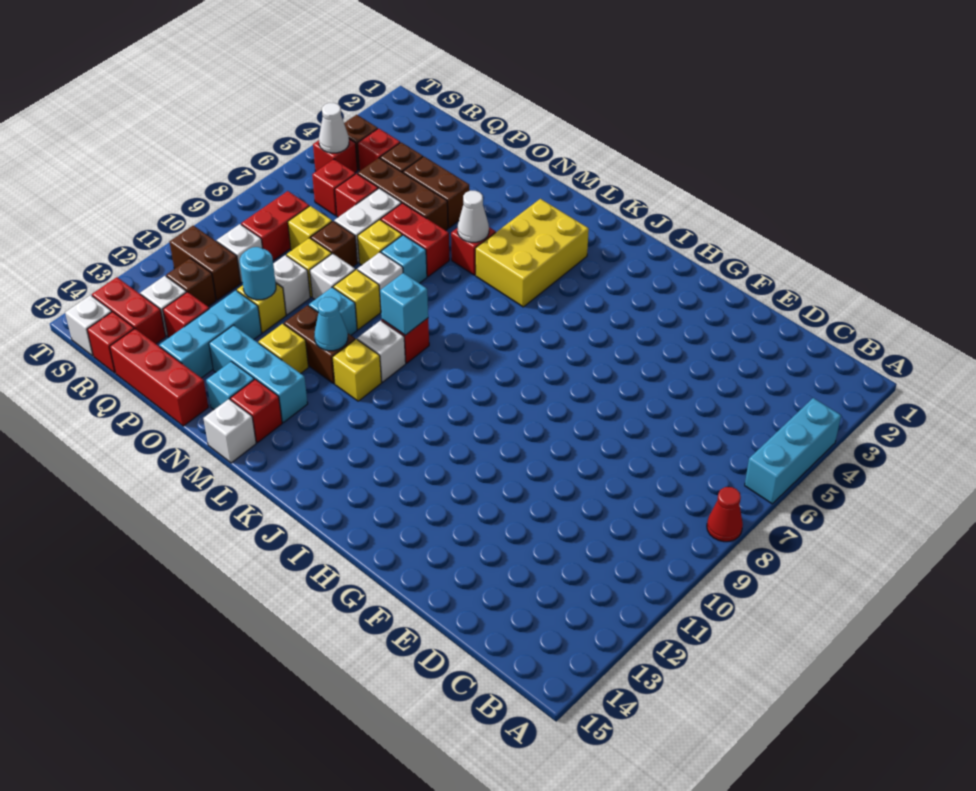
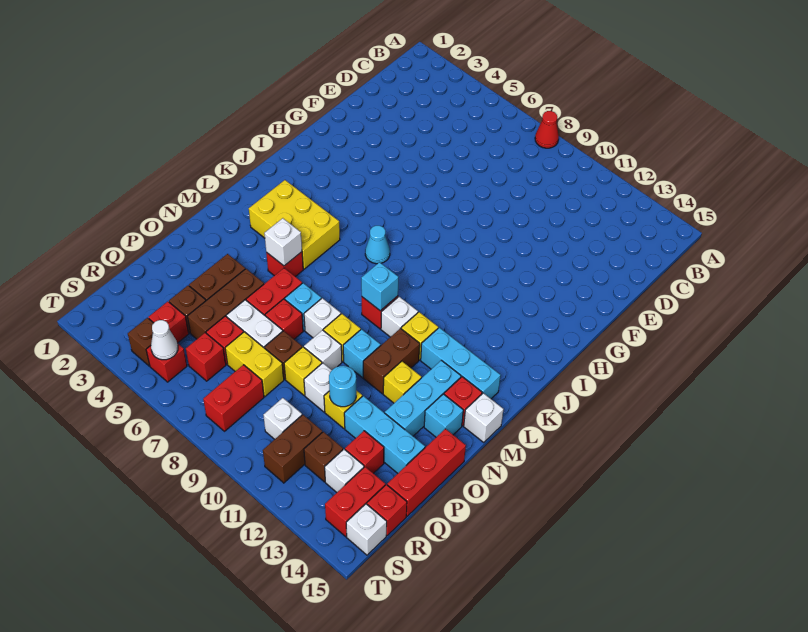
cyan 1x3 brick [745,398,841,504] -> cyan 1x3 brick moved to [421,328,501,399]
white 1x1 cone [458,191,489,242] -> white 1x1 brick [264,218,302,266]
cyan 1x1 cone [314,297,348,351] -> cyan 1x1 cone moved to [365,226,390,264]
yellow 1x1 brick [358,220,402,265] -> red 1x1 brick [265,299,303,339]
yellow 1x1 brick [288,206,332,250] -> yellow 1x2 brick [225,332,284,396]
red 1x2 brick [241,191,309,261] -> red 1x2 brick turned to [203,365,264,431]

